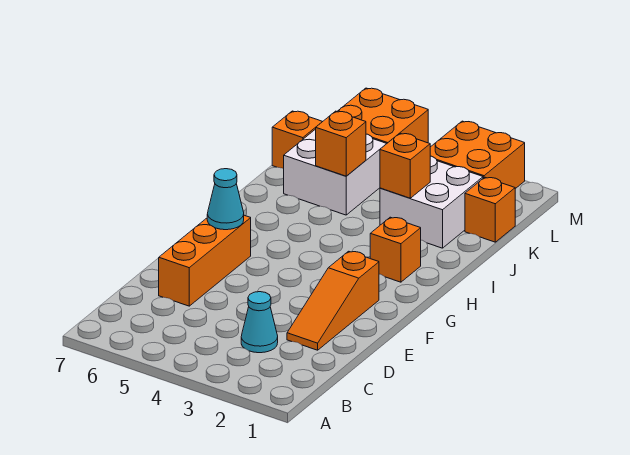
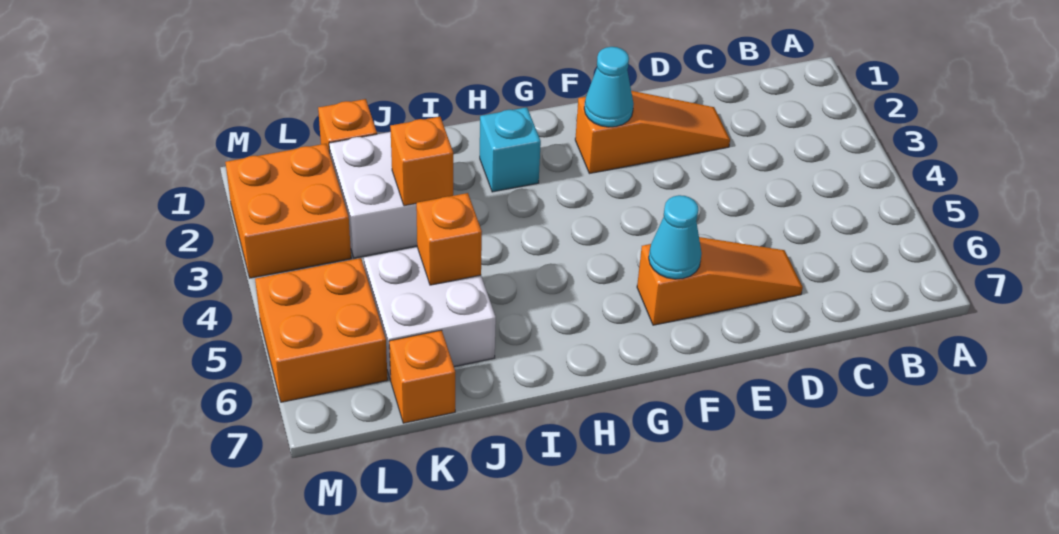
cyan 1x1 cone [241,292,278,353] -> cyan 1x1 cone moved to [584,47,634,127]
orange 1x3 brick [159,215,251,306] -> orange 1x3 slope [637,237,803,325]
orange 1x1 brick [370,217,421,282] -> cyan 1x1 brick [480,107,541,192]

